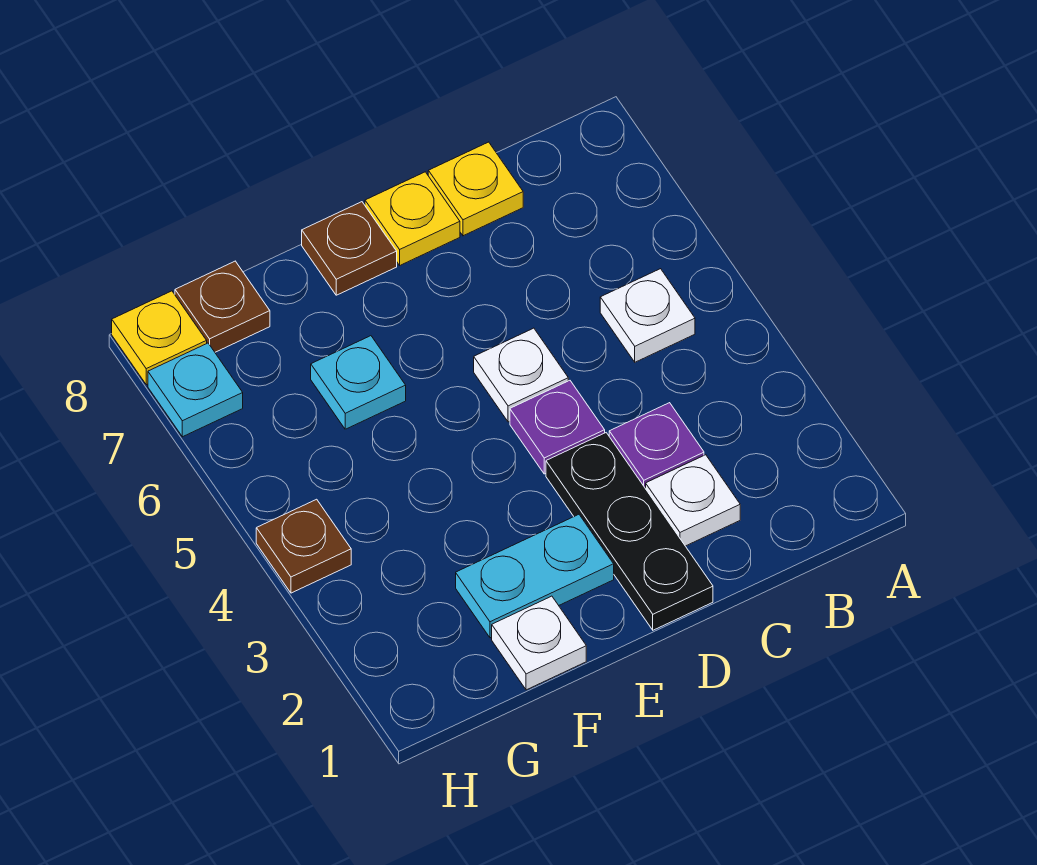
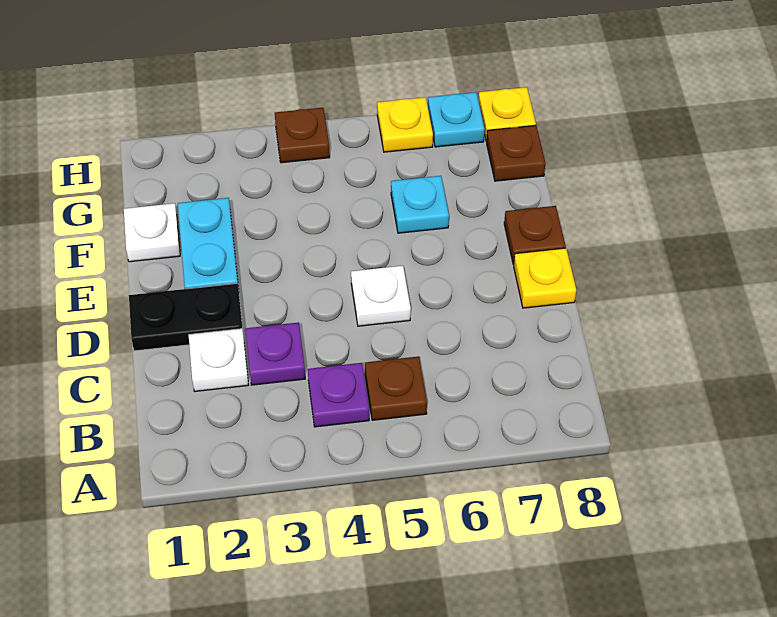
white 1x1 plate [600,269,695,362] -> brown 1x1 plate [365,357,427,420]
yellow 1x1 plate [428,142,523,236] -> yellow 1x1 plate moved to [377,97,433,152]
black 1x3 plate [546,433,713,630] -> black 1x2 plate [129,283,243,351]
purple 1x1 plate [510,381,605,474] -> purple 1x1 plate moved to [308,363,369,427]

